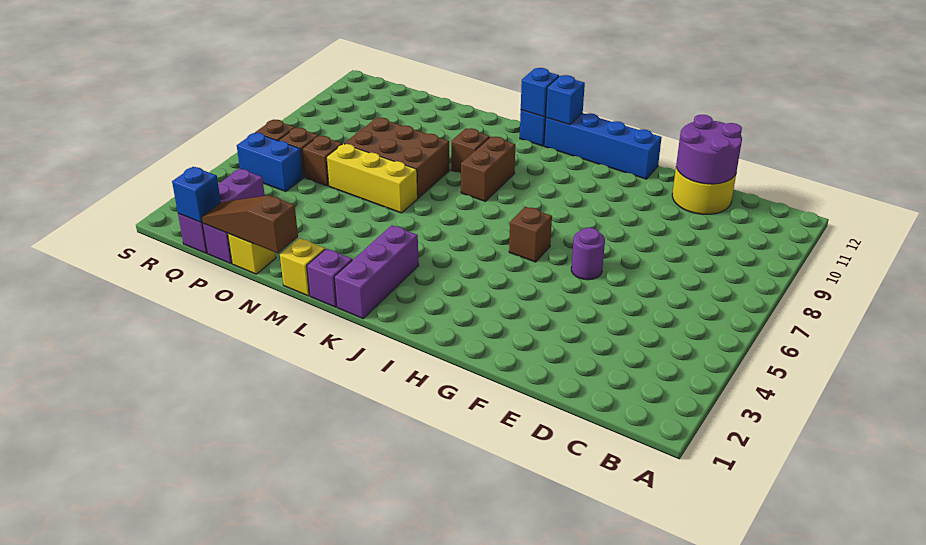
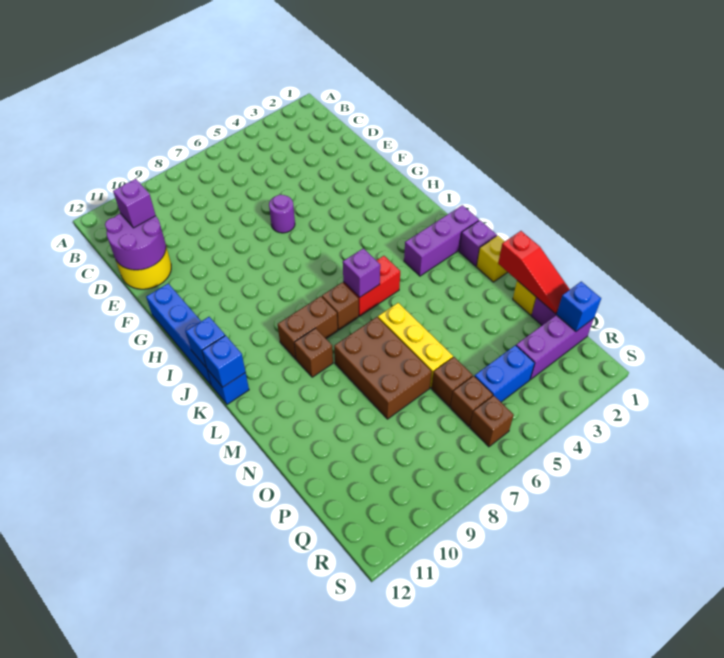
none -> purple 1x1 brick [113,179,156,228]
brown 1x1 brick [509,206,552,262] -> brown 1x1 brick moved to [322,282,359,330]
none -> red 1x2 brick [343,256,400,316]
none -> purple 1x1 brick [343,248,380,297]
brown 1x3 slope [201,195,298,253] -> red 1x3 slope [498,231,570,314]
blue 1x2 brick [237,133,303,192] -> blue 1x2 brick turned to [474,345,535,402]

